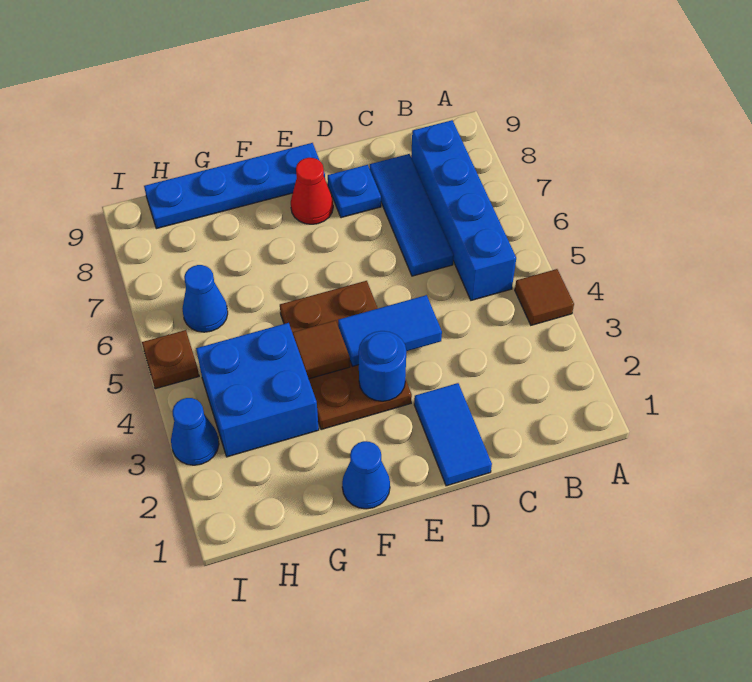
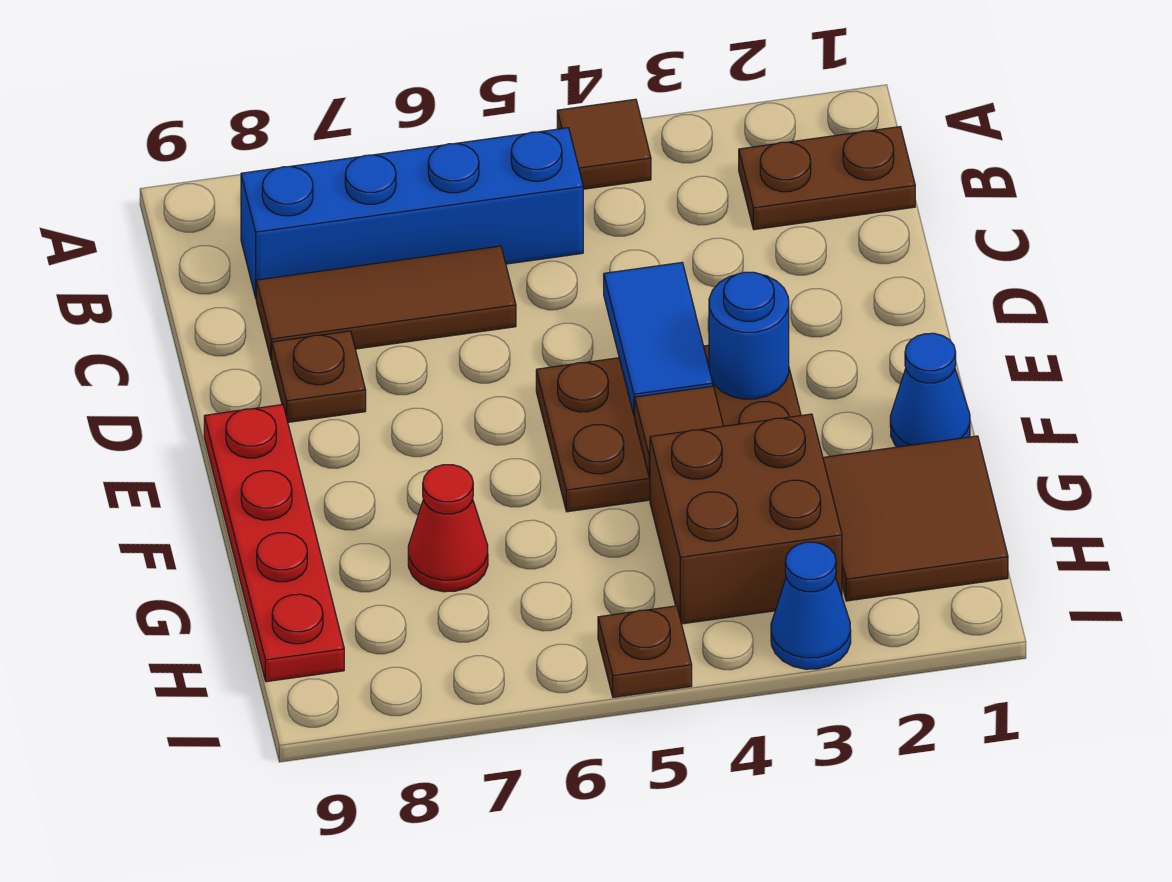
none -> brown 1x2 plate [739,127,915,230]
blue 1x3 tile [370,154,454,276] -> brown 1x3 tile [256,246,516,361]
blue 1x2 tile [414,383,492,486] -> none
blue 1x1 plate [328,165,381,218] -> brown 1x1 plate [272,331,366,422]
red 1x1 cone [291,158,333,224] -> red 1x1 cone moved to [408,465,488,592]
blue 1x4 plate [144,143,325,229] -> red 1x4 plate [204,405,344,682]
none -> brown 2x2 tile [823,436,1008,601]
blue 2x2 brick [196,323,319,457] -> brown 2x2 brick [650,414,842,624]
blue 1x1 cone [182,265,228,332] -> none

